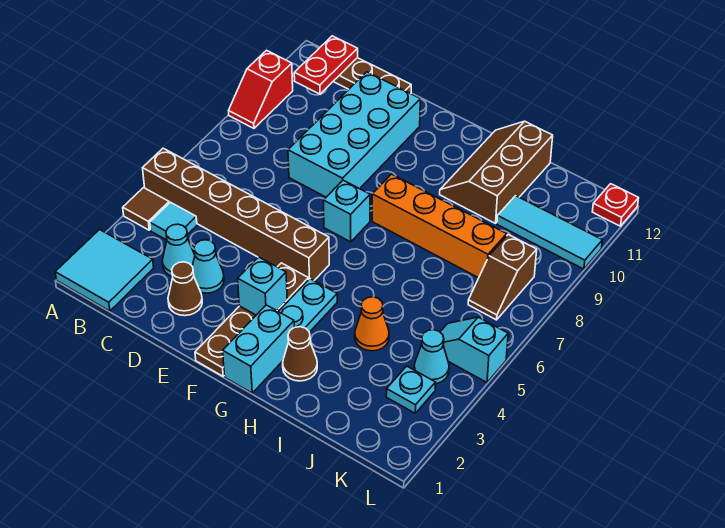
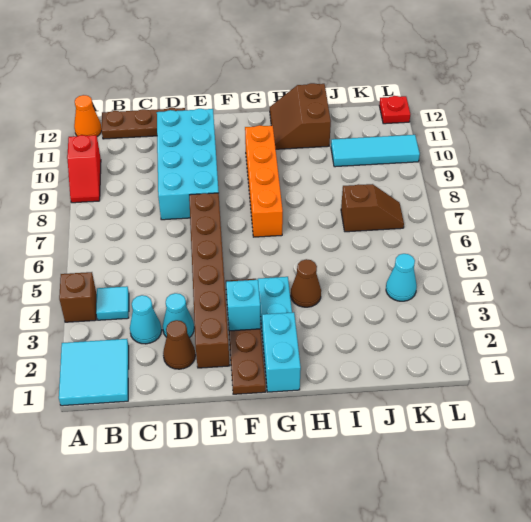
brown 1x1 tile [123,188,169,230] -> brown 1x1 brick [59,272,97,322]
brown 1x6 brick [143,148,329,280] -> brown 1x6 brick turned to [189,193,230,368]
red 1x2 plate [294,36,358,94] -> none
cyan 1x1 brick [324,180,370,242] -> none
orange 1x4 brick [372,174,507,278] -> orange 1x4 brick turned to [245,125,283,237]
brown 1x1 cone [283,327,317,381] -> brown 1x1 cone moved to [291,259,321,307]
brown 2x3 slope [440,121,553,223] -> brown 2x2 slope [270,83,331,149]
orange 1x1 cone [355,297,389,351] -> orange 1x1 cone moved to [74,95,102,136]
cyan 1x1 plate [386,366,436,413] -> none
cyan 1x2 slope [440,317,508,382] -> none
brown 1x2 slope [468,235,537,320] -> brown 1x2 slope turned to [341,184,404,232]

